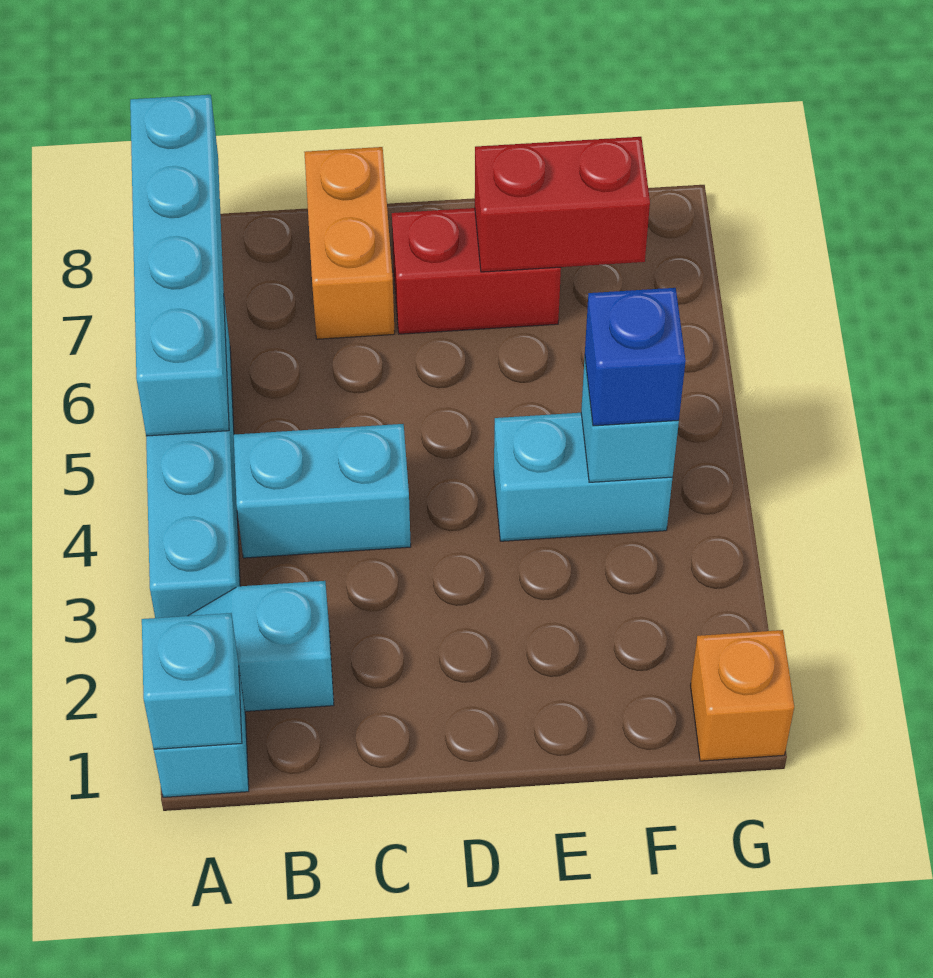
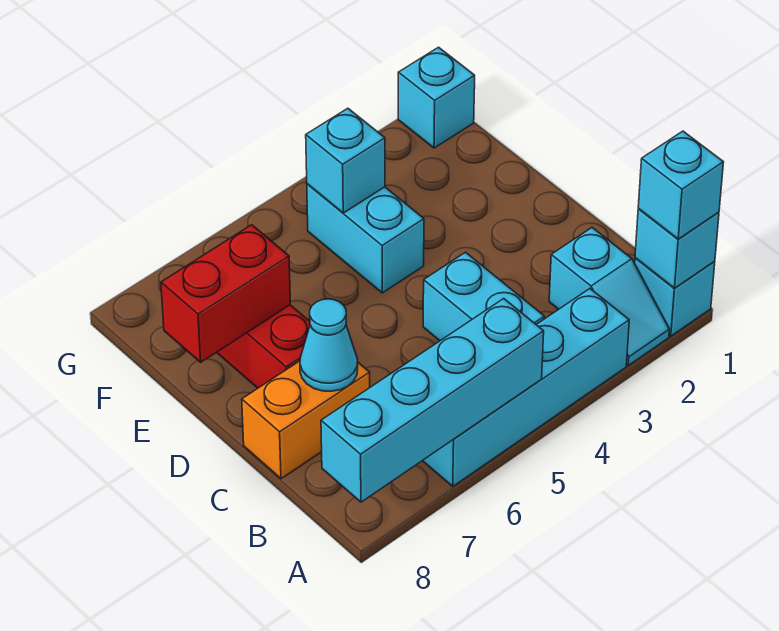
none -> cyan 1x1 brick [638,131,724,239]
none -> cyan 1x1 cone [300,299,358,391]
red 1x2 brick [475,137,650,272] -> red 1x2 brick turned to [161,225,290,362]
blue 1x1 brick [585,288,686,426] -> none
orange 1x1 brick [690,630,794,761] -> cyan 1x1 brick [398,47,475,148]

